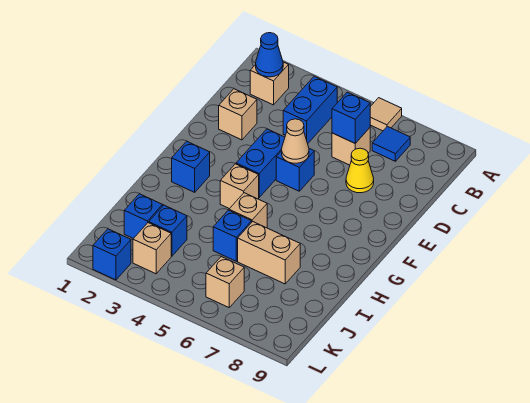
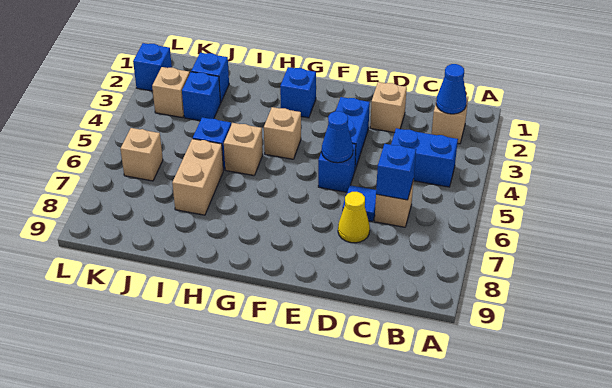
tan 1x1 tile [370,98,402,131] -> none
blue 1x1 tile [372,126,410,161] -> blue 1x1 tile moved to [342,185,376,221]
blue 1x2 brick [236,129,285,197] -> blue 1x2 brick turned to [336,97,370,169]
tan 1x1 cone [282,119,309,163] -> blue 1x1 cone [322,111,353,163]

